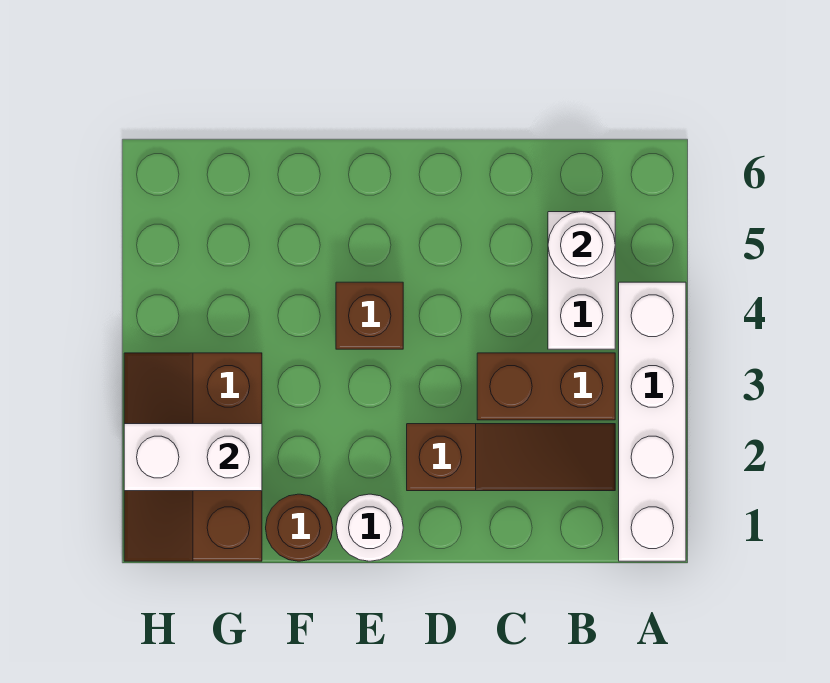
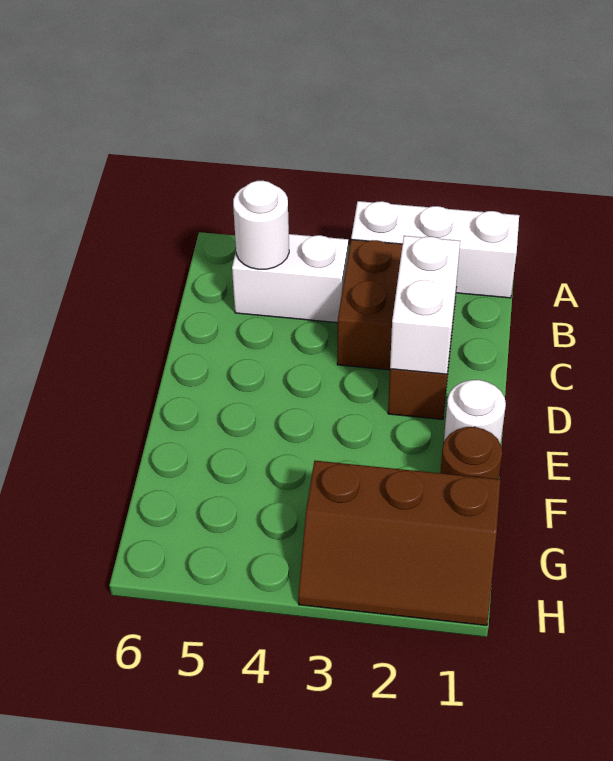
white 1x4 brick [619,282,686,561] -> white 1x3 brick [351,201,519,298]
brown 1x1 brick [336,282,403,349] -> none
white 1x2 brick [124,424,262,491] -> white 1x2 brick moved to [390,236,460,374]

